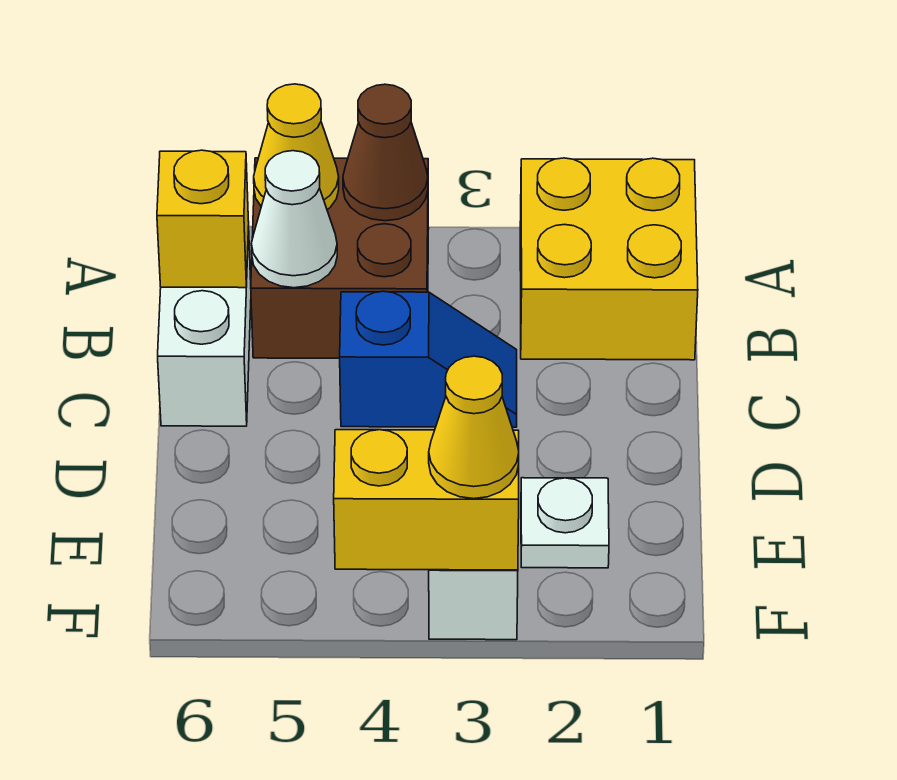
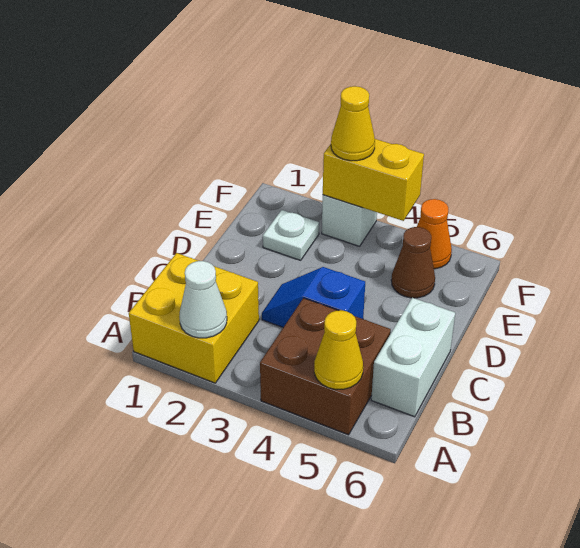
brown 1x1 cone [343,84,428,221] -> brown 1x1 cone moved to [391,227,435,298]
white 1x1 cone [251,151,337,288] -> white 1x1 cone moved to [179,261,227,338]
yellow 1x1 brick [157,150,249,288] -> none
none -> orange 1x1 cone [417,199,452,269]

